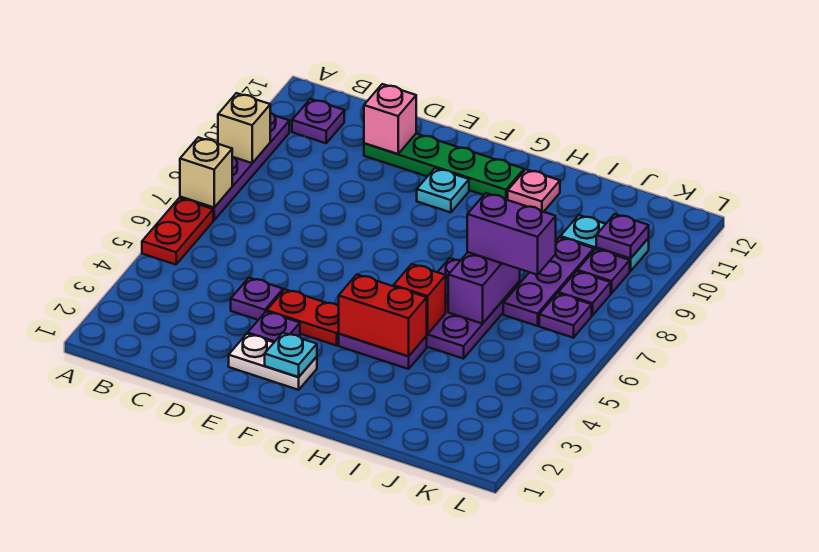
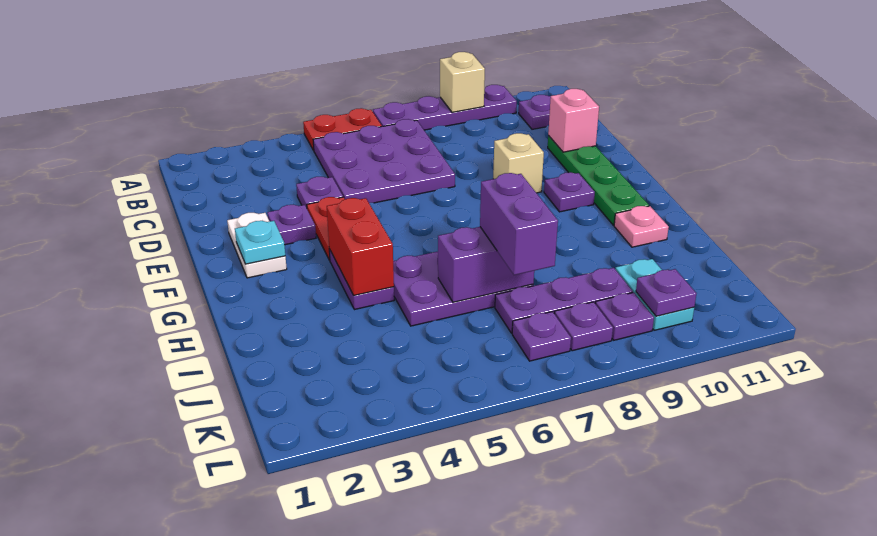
tan 1x1 brick [180,137,232,208] -> tan 1x1 brick moved to [493,133,544,193]
none -> purple 3x3 plate [313,119,455,203]
cyan 1x1 plate [417,168,469,213] -> purple 1x1 plate [544,172,595,212]
red 1x1 brick [394,264,446,334] -> none

